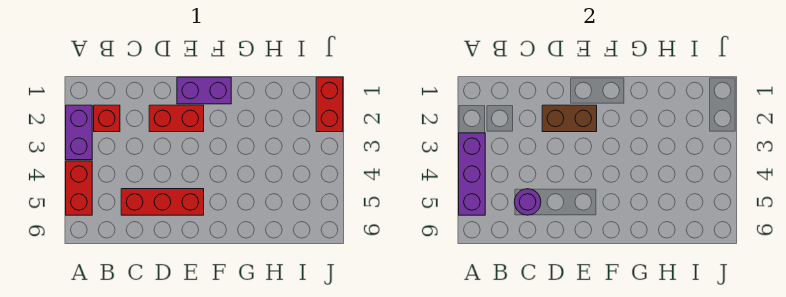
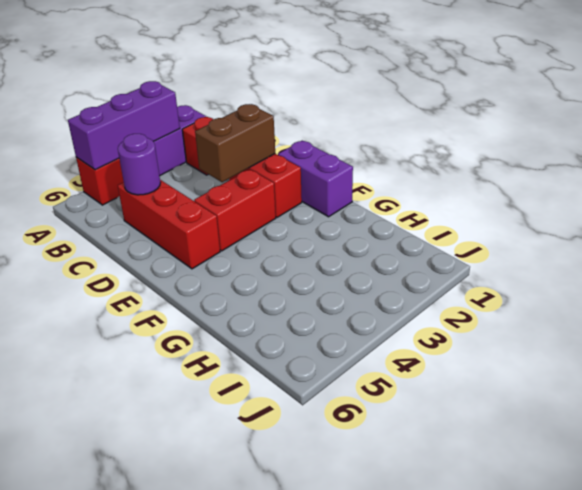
brown 1x2 brick [542,105,597,132] -> brown 1x2 brick turned to [195,104,275,182]
red 1x2 brick [316,77,343,132] -> red 1x2 brick moved to [194,169,276,251]

